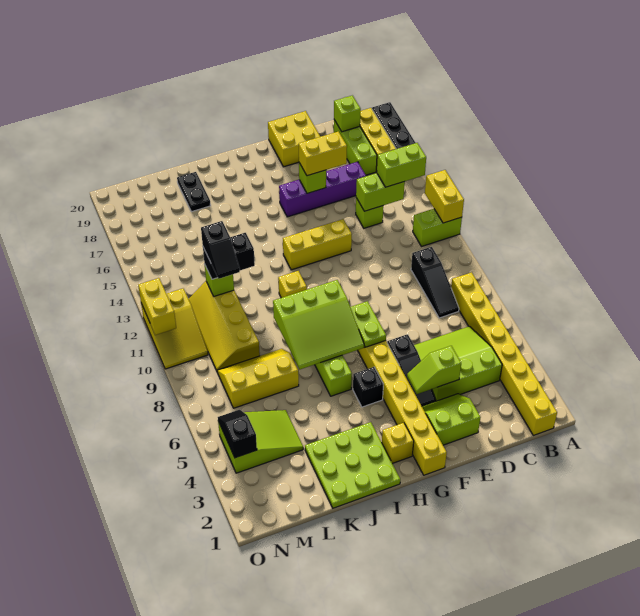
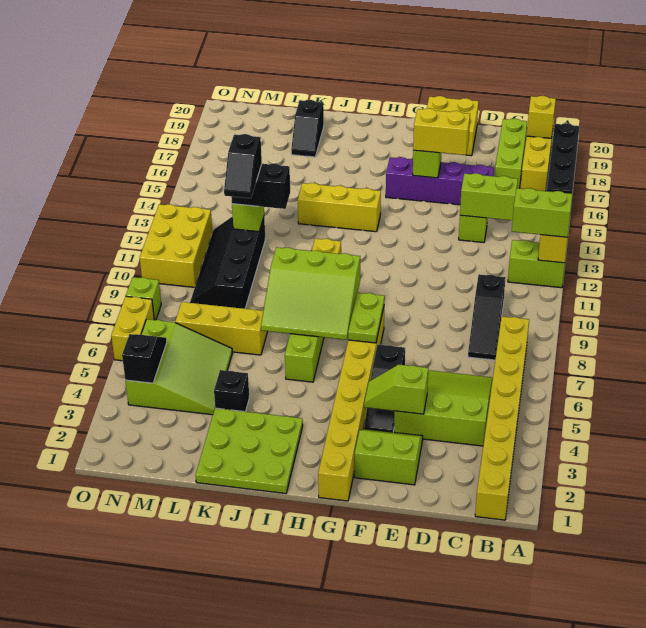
lime 1x2 brick [377,143,426,187] -> lime 1x2 brick moved to [512,188,572,238]
lime 1x1 brick [334,95,361,132] -> lime 1x1 brick moved to [126,277,161,320]
yellow 1x3 brick [283,219,352,270] -> yellow 1x3 brick moved to [298,183,381,232]
yellow 1x1 brick [382,423,414,463] -> yellow 1x1 brick moved to [527,96,556,138]
black 1x1 brick [353,367,383,407] -> black 1x1 brick moved to [214,370,249,412]
black 1x2 plate [177,172,211,212] -> black 1x2 slope [291,100,324,157]
lime 2x3 slope [218,410,303,473] -> lime 3x3 slope [125,319,232,415]
yellow 2x4 slope [189,281,260,371] -> black 2x4 slope [190,216,265,309]
yellow 2x3 slope [141,289,208,369] -> yellow 2x3 brick [140,204,213,287]
yellow 1x2 brick [138,278,176,335] -> yellow 1x2 brick moved to [111,296,154,361]

